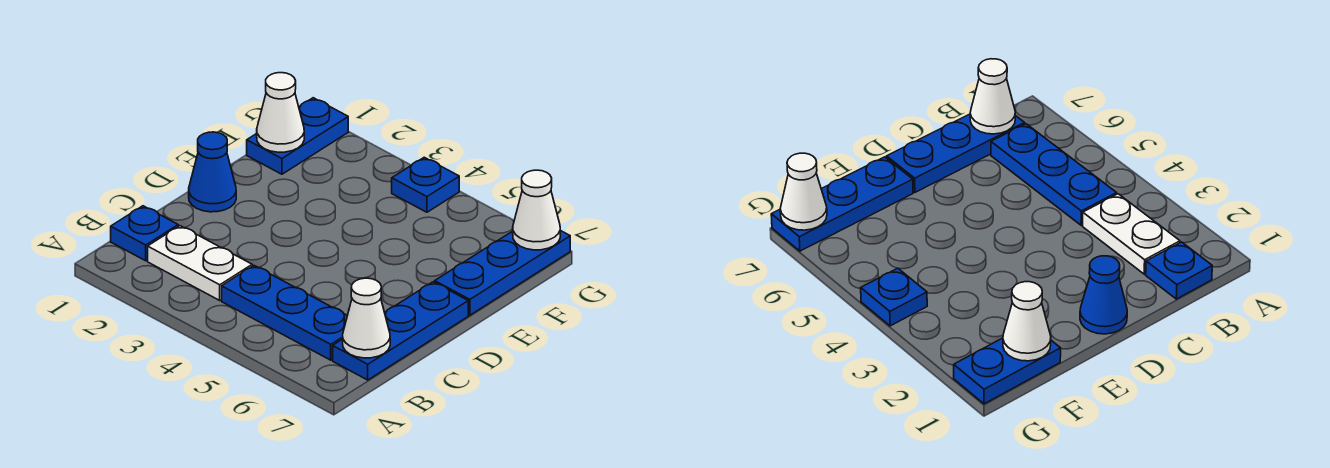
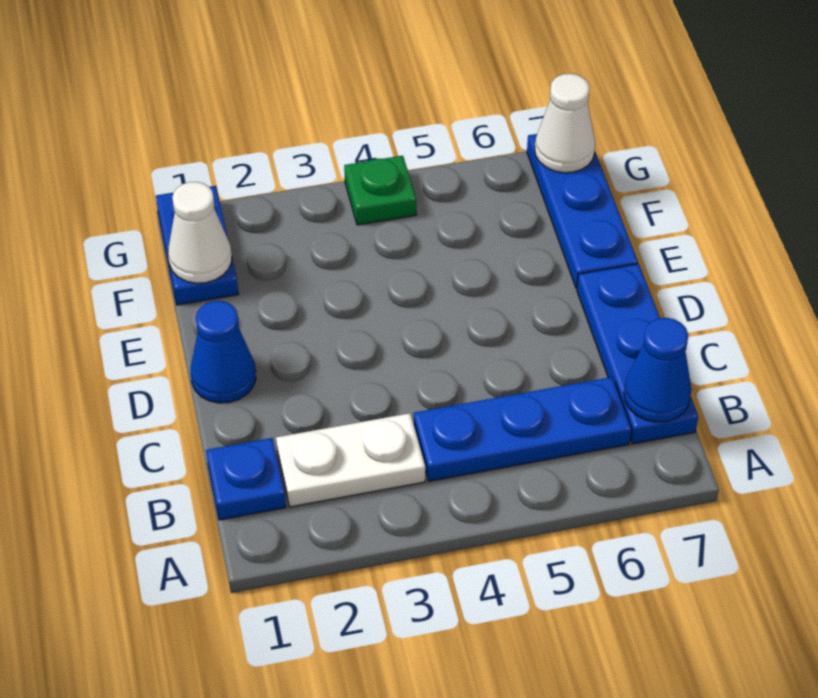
white 1x1 cone [343,278,390,358] -> blue 1x1 cone [624,318,692,422]
blue 1x1 plate [392,157,459,212] -> green 1x1 plate [344,156,416,225]

